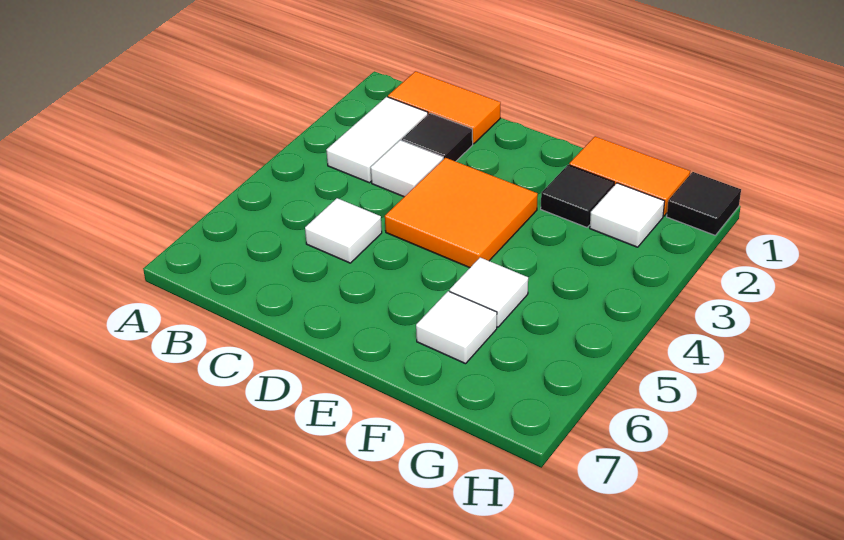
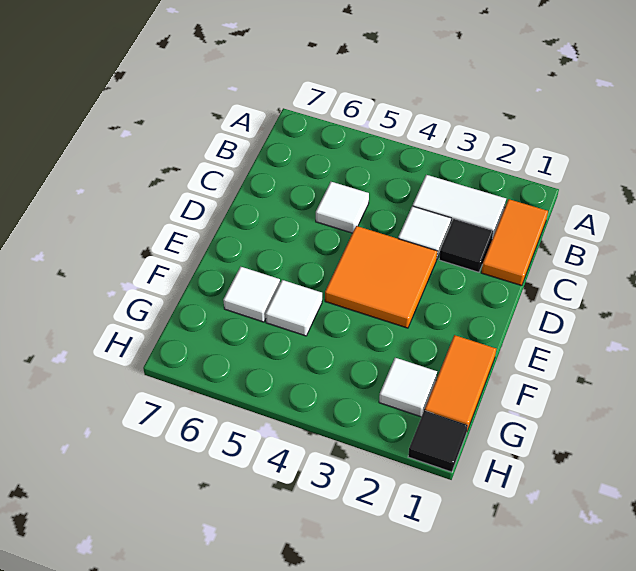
black 1x1 tile [541,165,614,227] -> none

